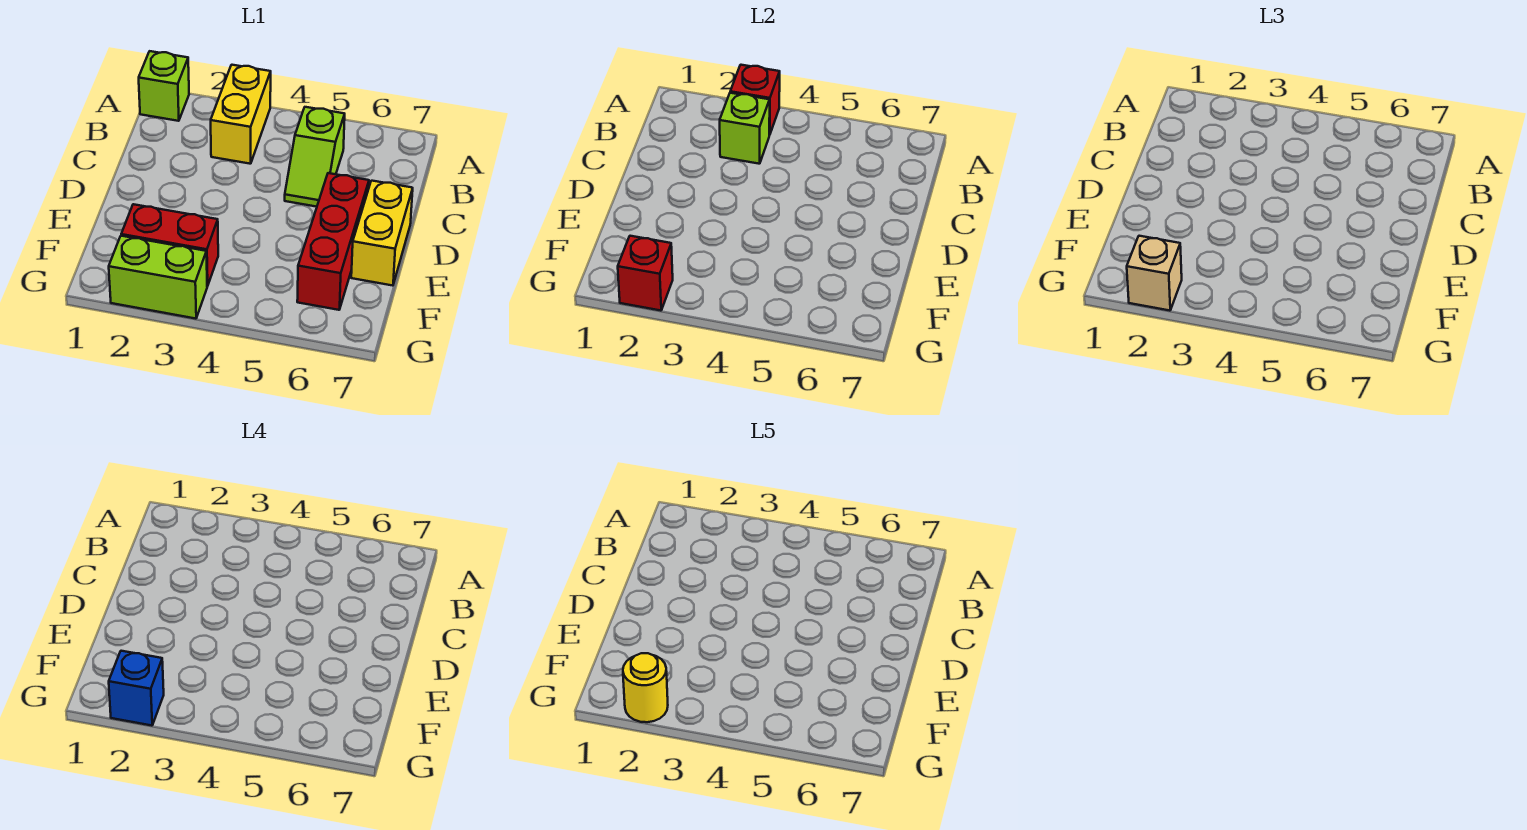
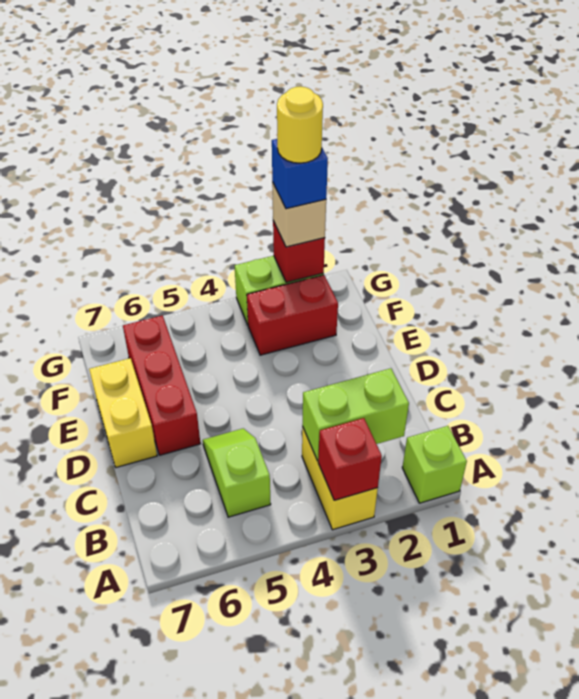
lime 1x1 brick [720,93,770,164] -> lime 1x2 brick [302,368,409,461]

